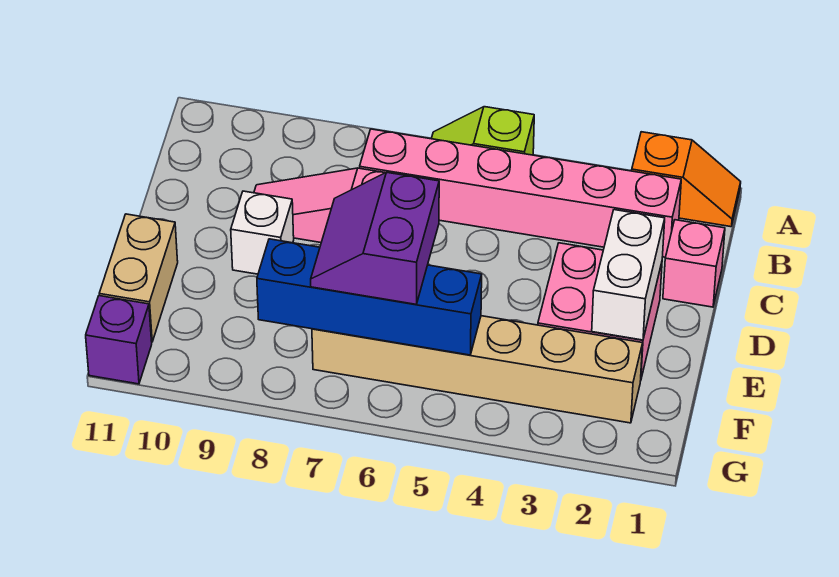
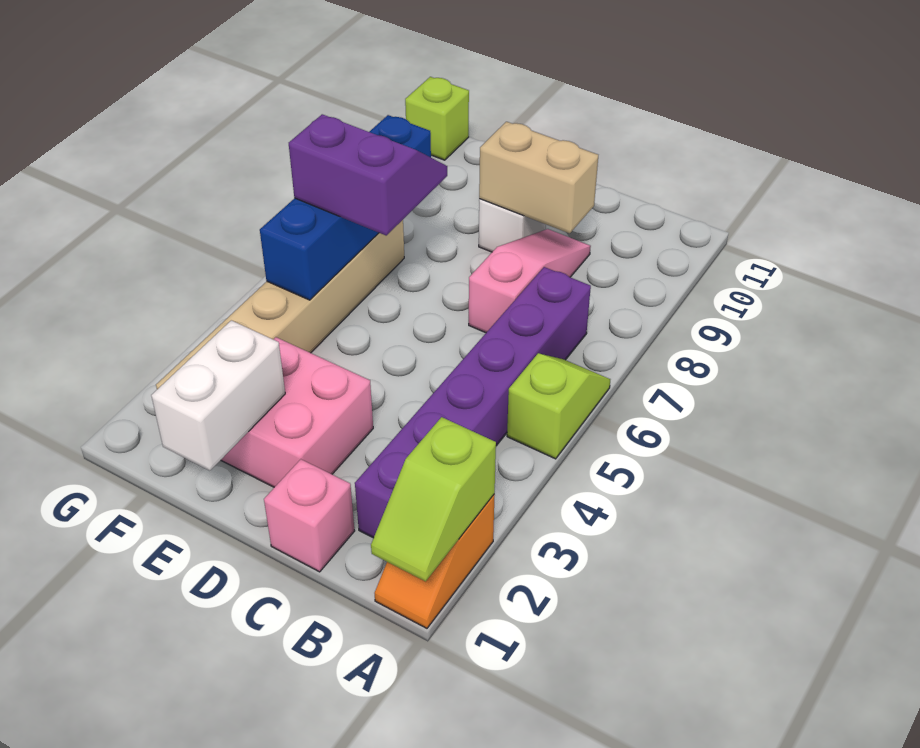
none -> lime 1x2 slope [371,417,496,581]
pink 1x6 brick [360,129,681,257] -> purple 1x6 brick [355,267,591,538]
white 1x2 brick [592,210,665,340] -> white 1x2 brick turned to [151,320,285,471]
tan 1x2 brick [99,214,178,342] -> tan 1x2 brick moved to [479,122,598,233]
purple 1x1 brick [86,296,152,384] -> lime 1x1 brick [405,77,469,160]

